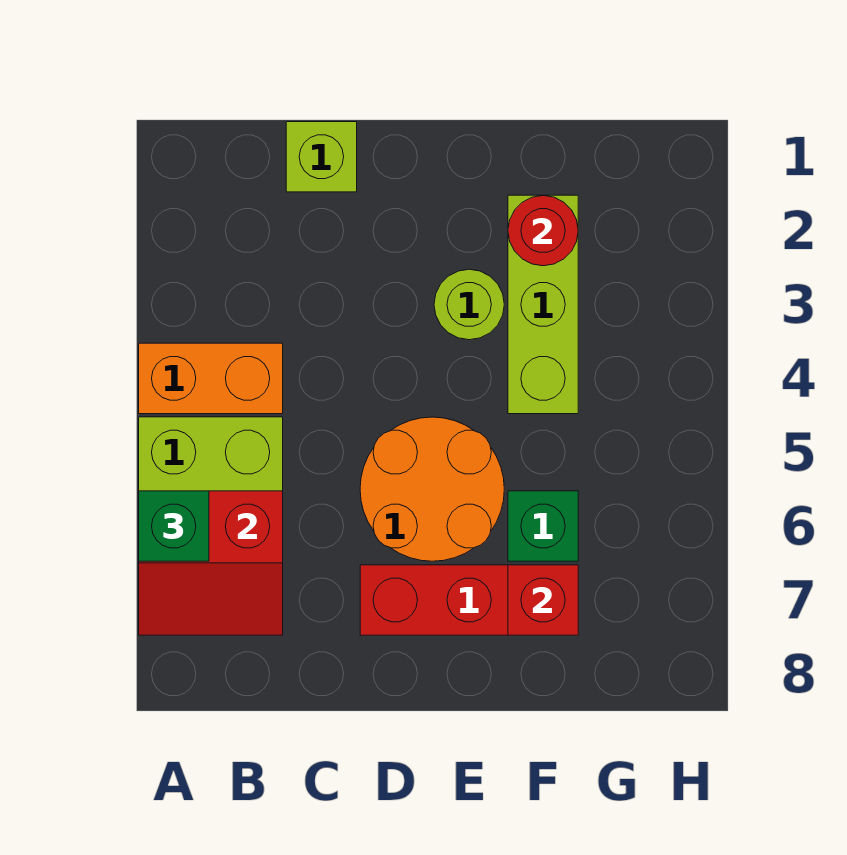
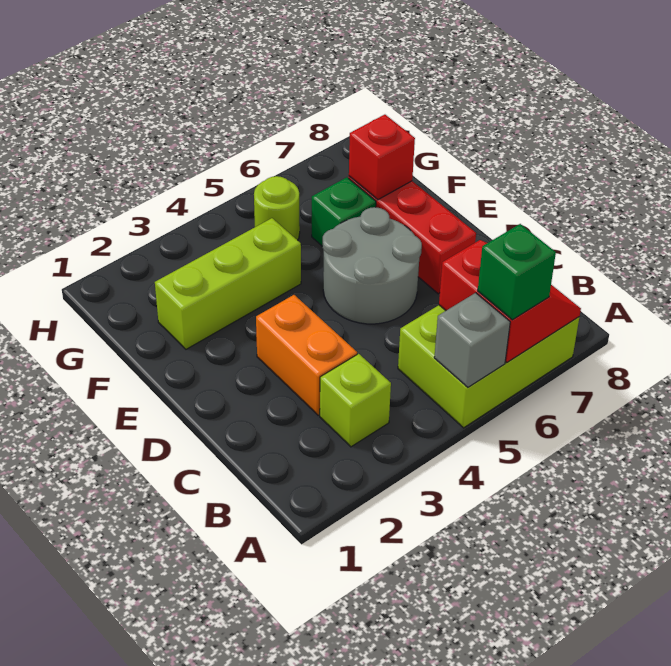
orange 1x2 brick [139,343,283,414] -> orange 1x2 brick moved to [256,295,357,415]
none -> grey 1x1 brick [434,293,510,387]
lime 1x1 brick [286,122,357,192] -> lime 1x1 brick moved to [320,354,391,447]
orange 2x2 round brick [360,417,504,561] -> grey 2x2 round brick [322,207,422,324]
lime 1x1 round brick [434,269,504,340] -> lime 1x1 round brick moved to [254,176,300,240]
red 1x1 round brick [508,195,578,266] -> none

